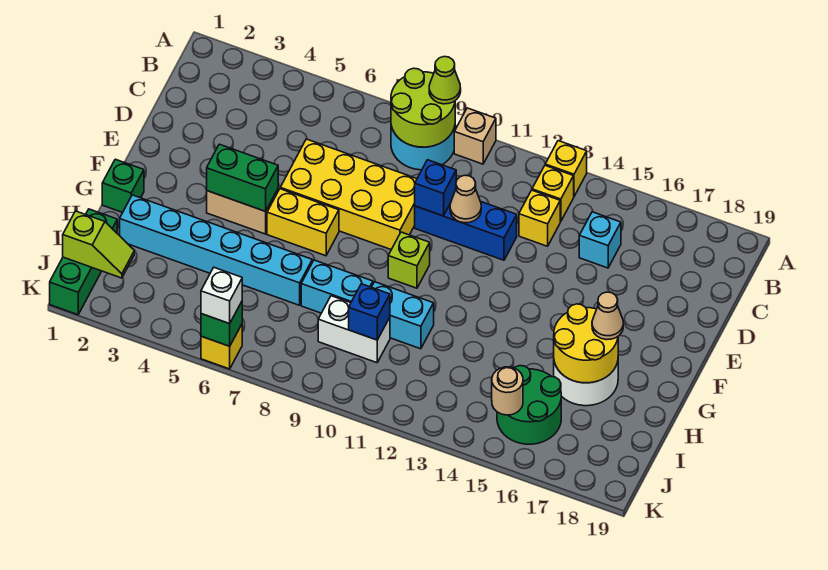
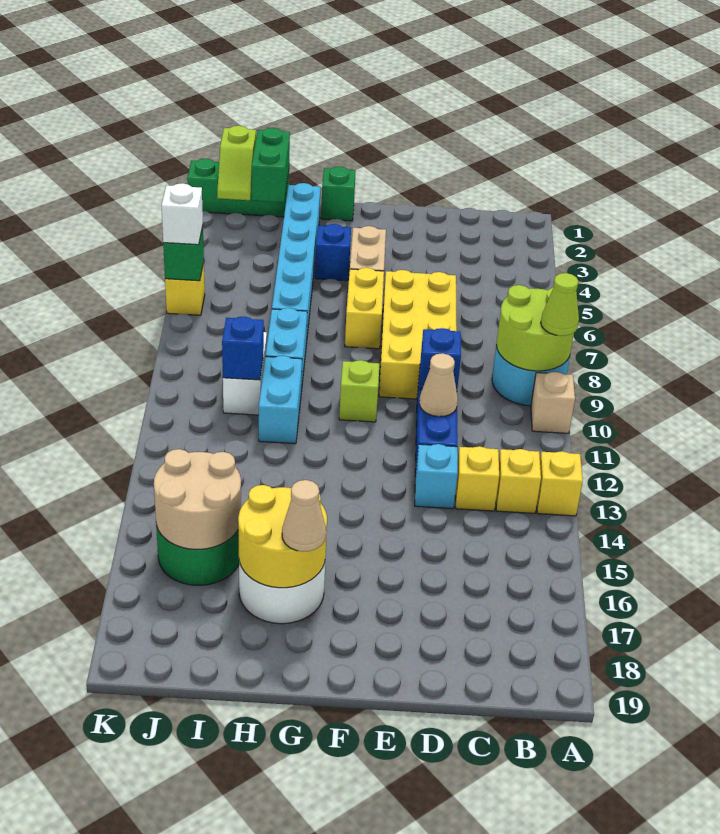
cyan 1x1 brick [579,212,621,268] -> cyan 1x1 brick moved to [415,444,458,509]
green 1x2 brick [207,144,278,211] -> green 1x2 brick moved to [252,128,290,202]
none -> blue 1x1 brick [315,224,351,281]
tan 1x1 round brick [492,367,523,415] -> tan 2x2 round brick [154,449,241,549]

